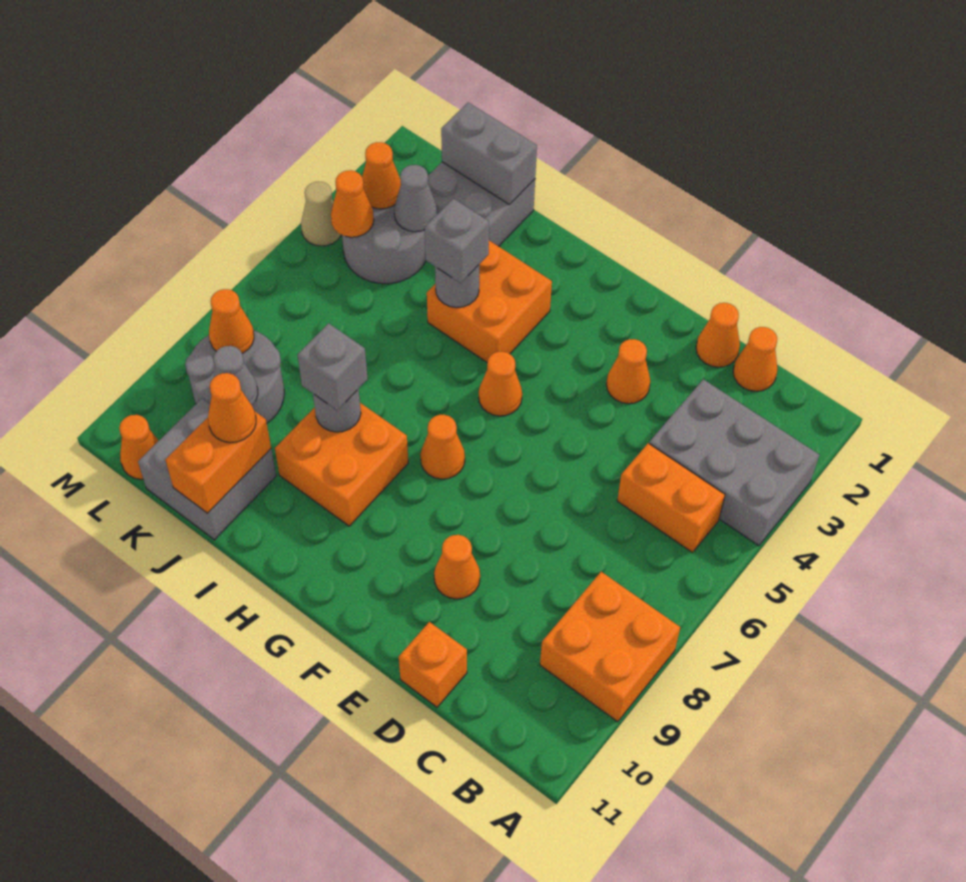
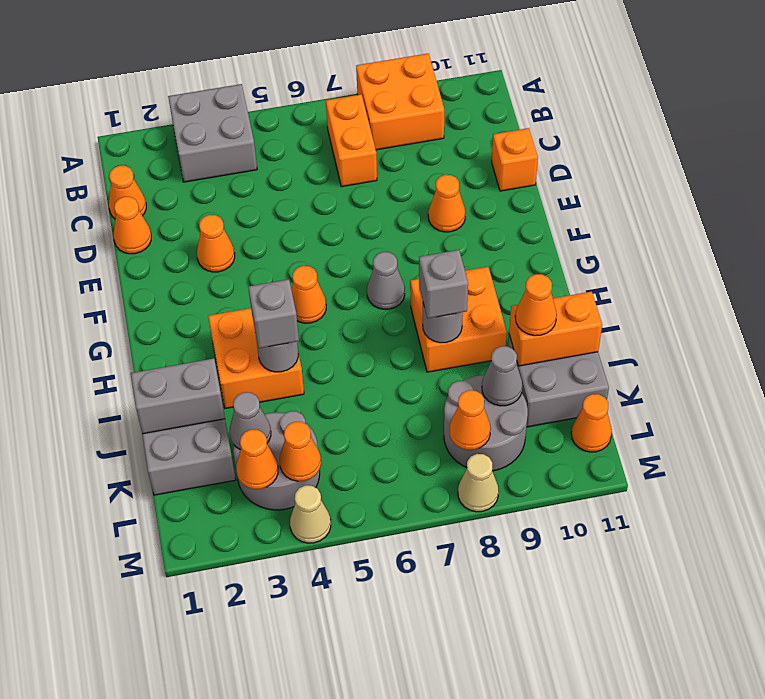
grey 2x3 brick [649,379,819,546] -> grey 2x2 brick [168,84,257,182]
orange 1x2 brick [617,443,725,553] -> orange 1x2 brick moved to [326,95,377,187]
orange 1x1 cone [420,415,465,479] -> grey 1x1 cone [367,252,405,309]
grey 1x2 brick [441,103,537,205] -> grey 1x2 brick turned to [131,358,225,434]
none -> tan 1x1 cone [458,454,499,512]

